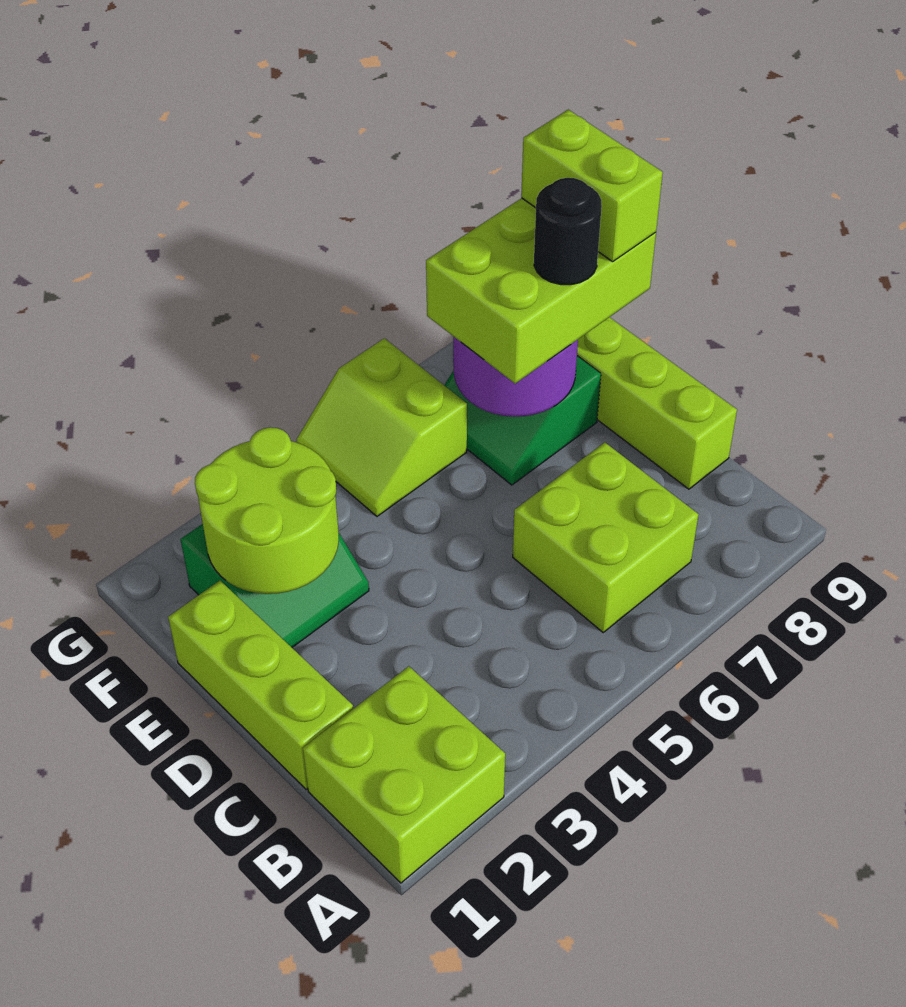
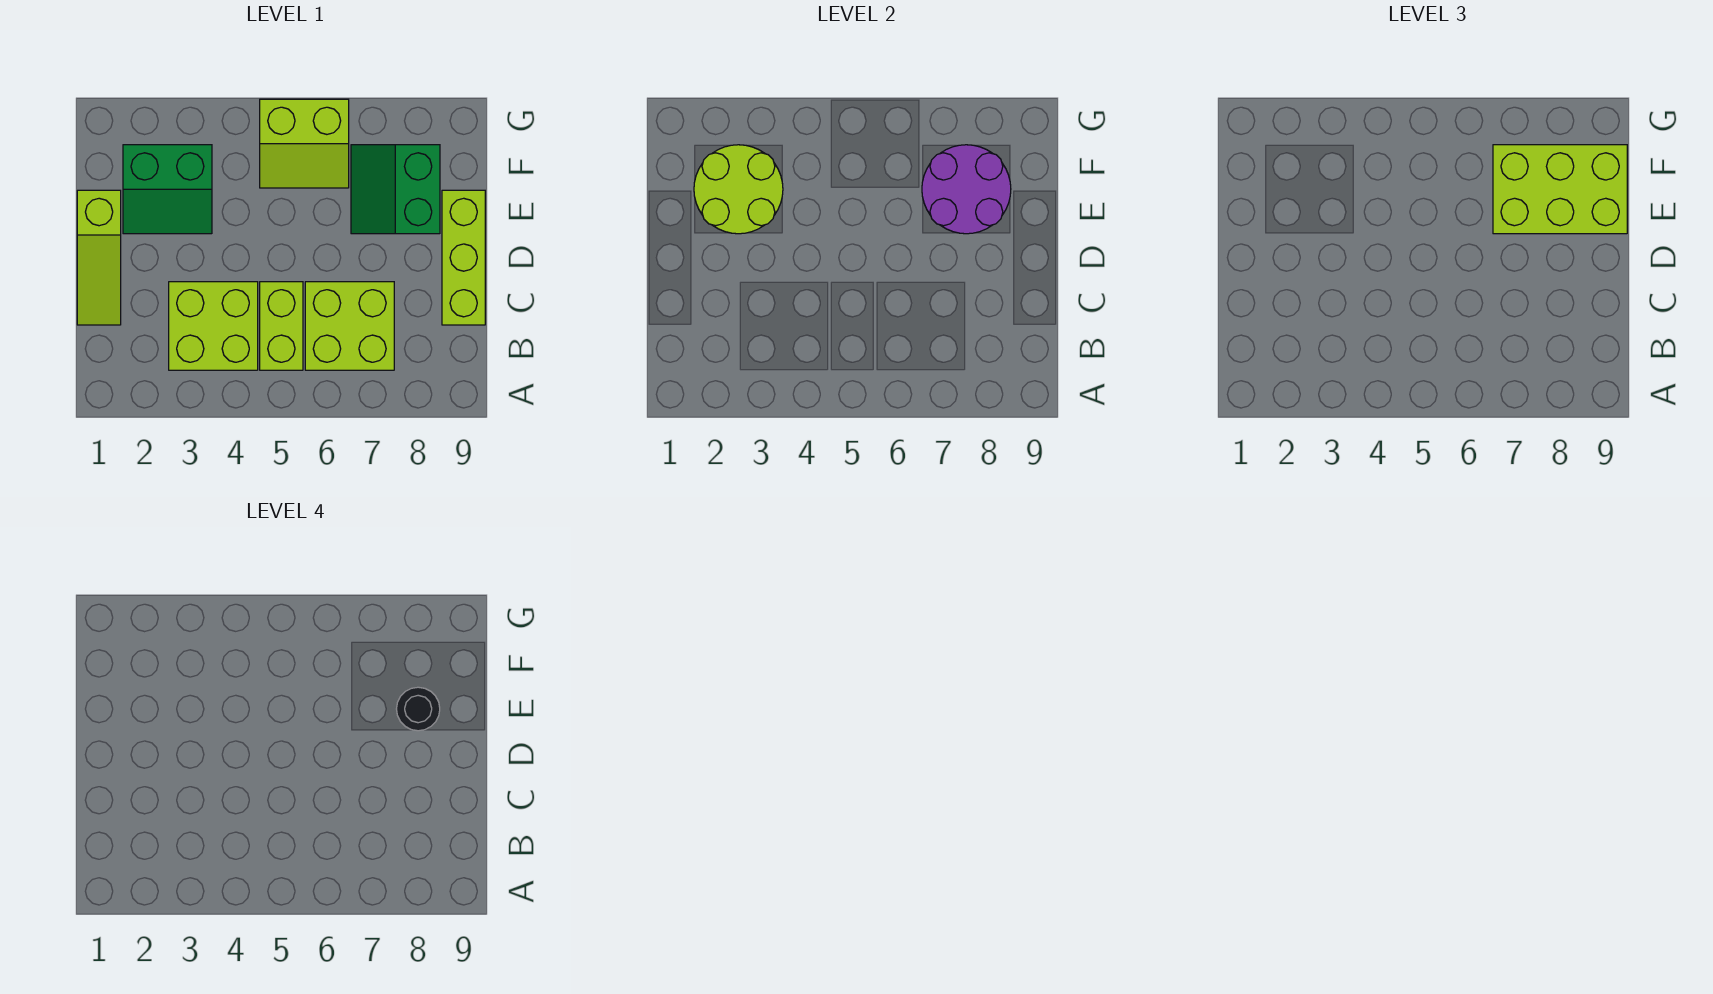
lime 2x2 brick [303,666,505,883] -> lime 2x2 brick moved to [169,282,258,370]
lime 1x3 brick [168,581,353,790] -> lime 1x3 slope [77,190,121,325]
lime 1x2 brick [521,110,663,262] -> lime 1x2 brick moved to [260,282,303,370]
lime 2x2 slope [296,338,467,516] -> lime 2x2 slope turned to [260,99,349,188]

